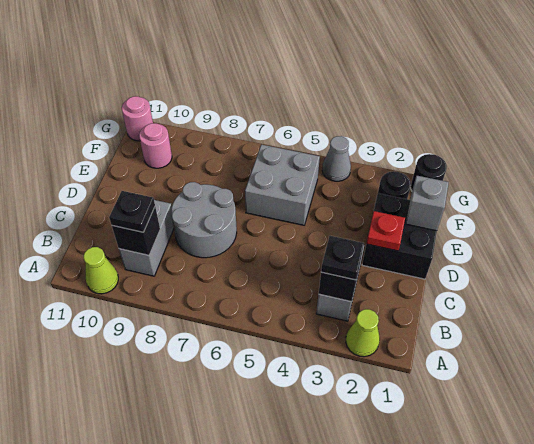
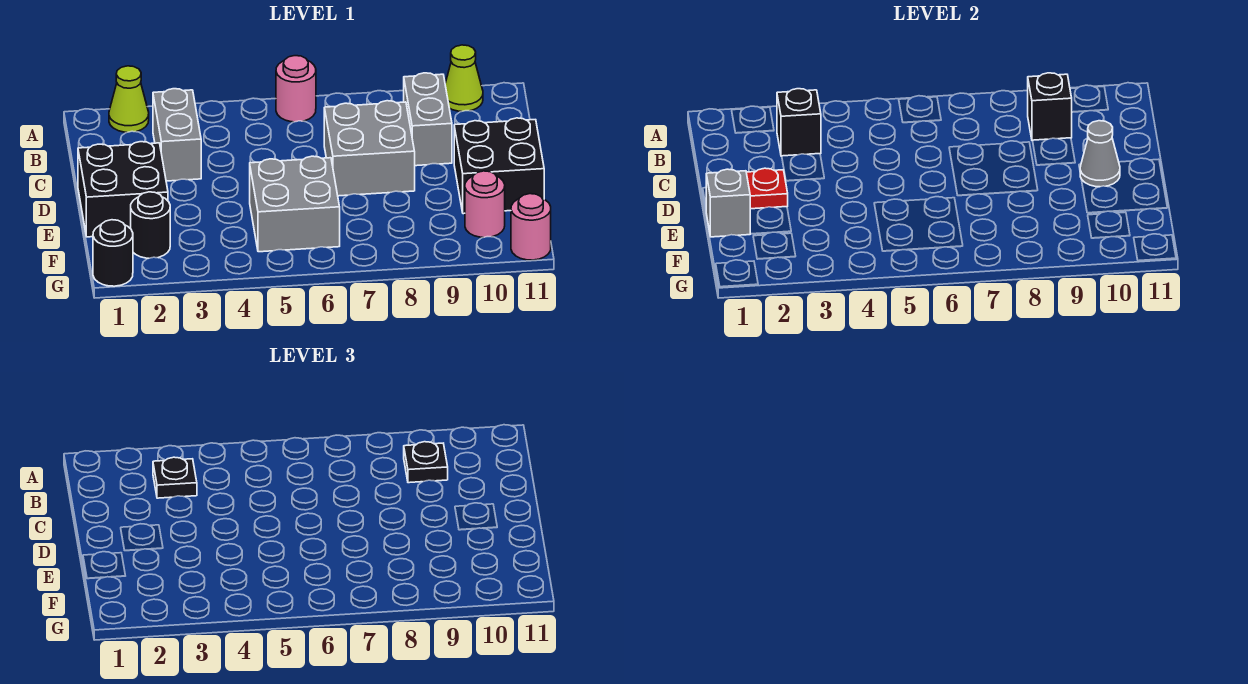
none -> pink 1x1 round brick [276,56,316,122]
grey 2x2 round brick [171,182,237,258] -> grey 2x2 brick [324,101,415,196]
none -> black 2x2 brick [454,118,544,214]
grey 1x1 cone [322,136,351,181] -> grey 1x1 cone moved to [1080,121,1120,187]

